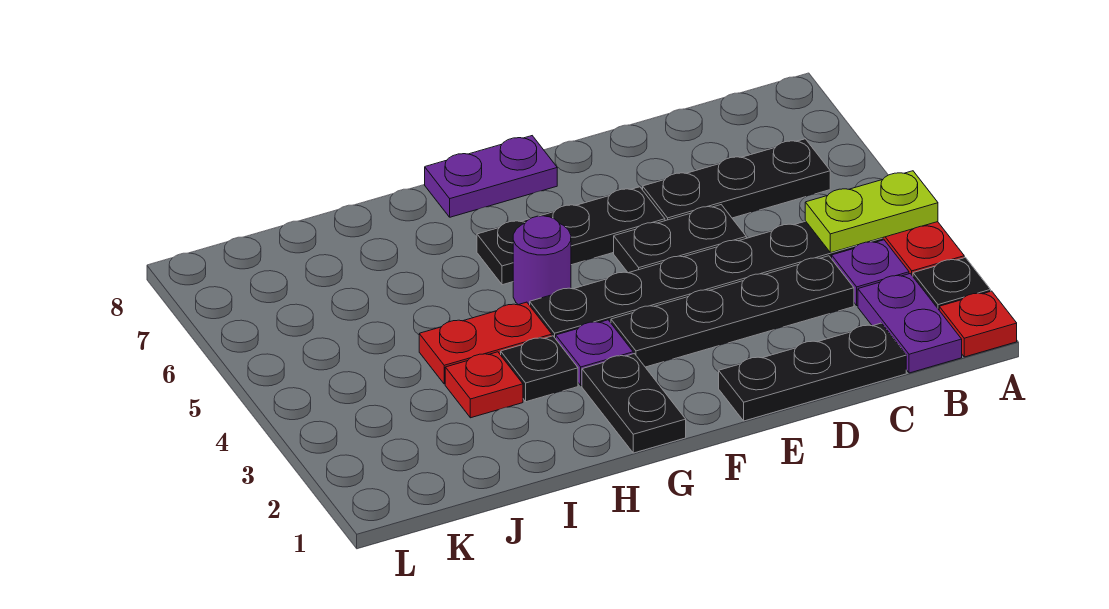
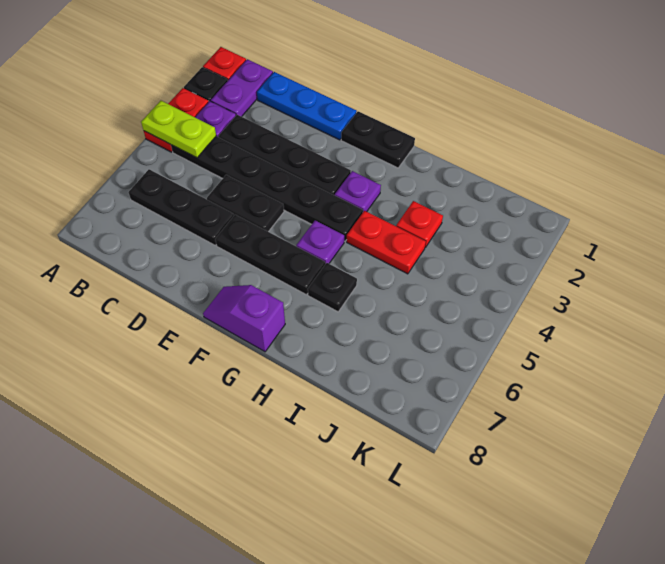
black 1x3 plate [719,323,906,421] -> blue 1x3 plate [257,72,357,140]
purple 1x2 plate [425,136,557,217] -> purple 1x2 slope [203,285,285,352]
black 1x2 plate [582,354,686,453] -> black 1x2 plate turned to [341,111,415,168]
purple 1x1 round brick [513,216,571,305] -> purple 1x1 plate [296,220,344,264]
black 1x1 plate [501,336,578,402] -> black 1x1 plate moved to [308,263,357,312]

